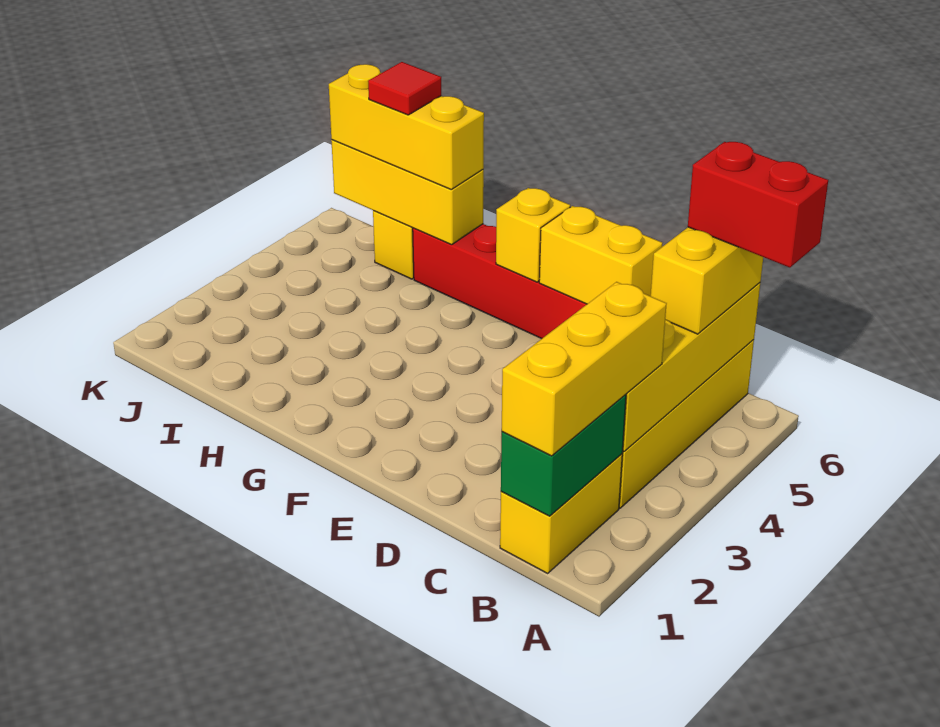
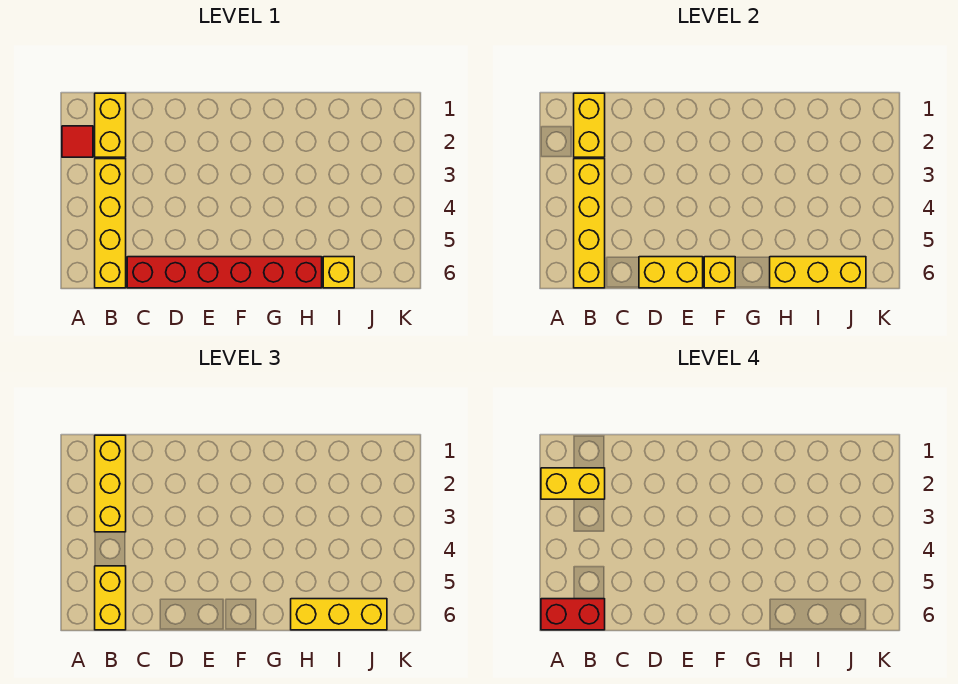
none -> yellow 1x2 brick [541,468,605,499]
green 1x2 brick [501,395,626,516] -> yellow 1x2 brick [574,93,605,157]
red 1x1 tile [368,62,441,115] -> red 1x1 tile moved to [62,126,93,157]

